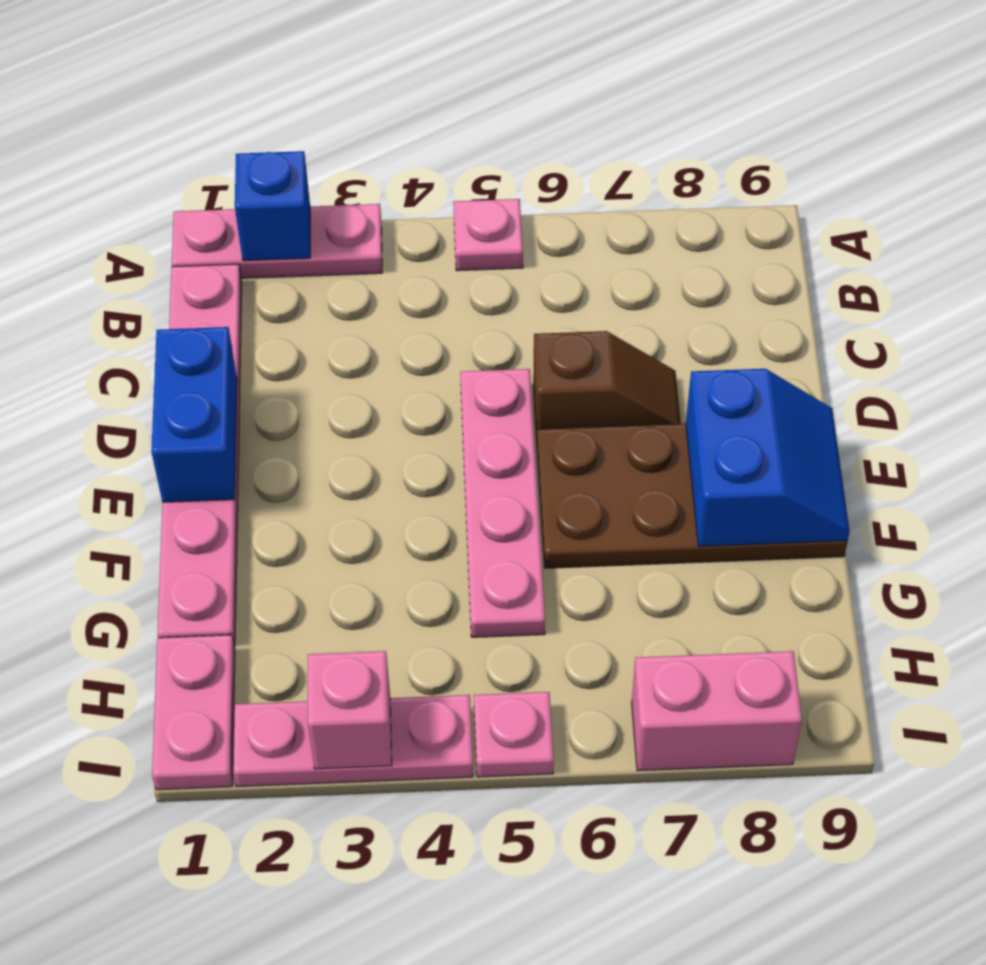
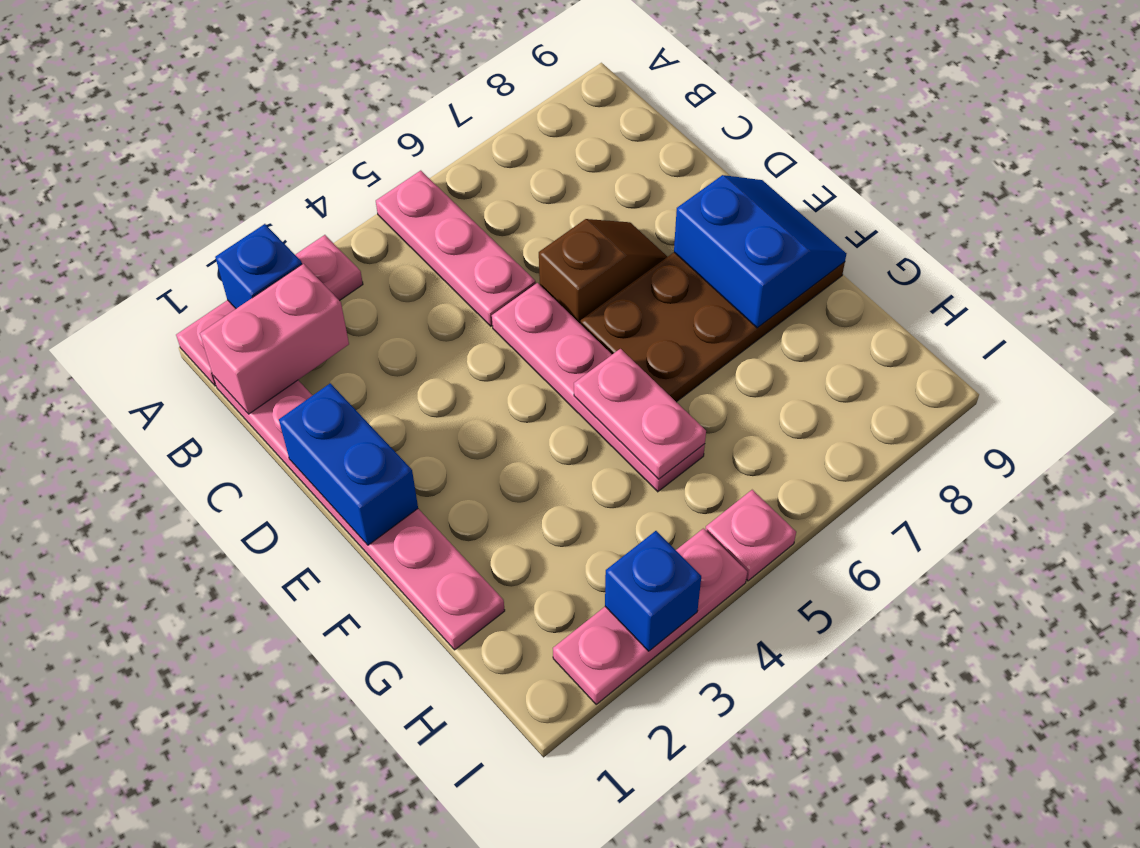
pink 1x1 plate [453,199,523,271] -> pink 1x3 plate [376,171,536,326]
pink 1x2 plate [152,635,235,790] -> pink 1x2 plate moved to [574,349,706,479]
pink 1x1 brick [308,651,392,769] -> blue 1x1 brick [605,531,701,651]
pink 1x2 brick [632,651,802,771] -> pink 1x2 brick moved to [200,264,349,414]

